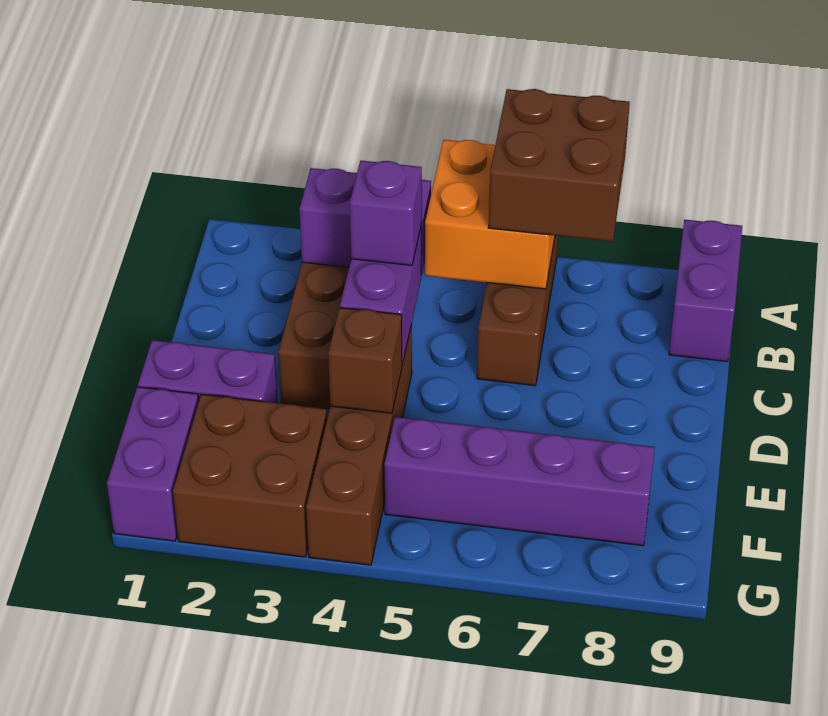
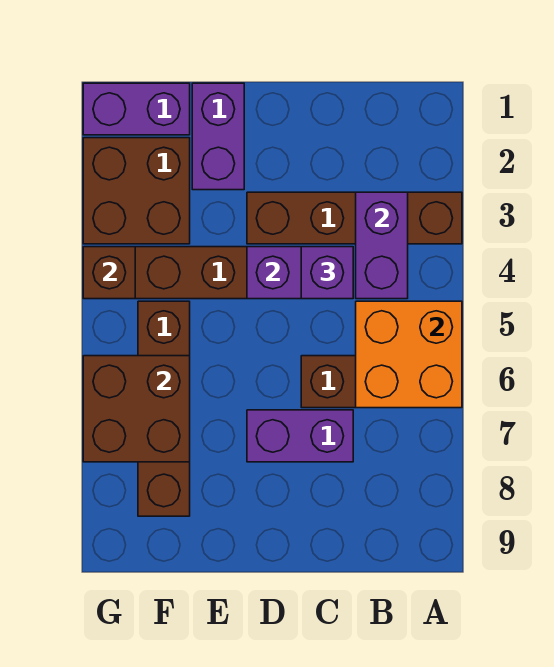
brown 2x2 brick [488,89,630,242] -> brown 2x2 brick moved to [83,356,190,462]
purple 1x2 brick [669,220,742,361] -> purple 1x2 brick moved to [247,410,353,462]
brown 1x1 brick [328,308,402,413] -> brown 1x1 brick moved to [83,247,135,299]
purple 1x4 brick [384,417,655,546] -> brown 1x4 brick [138,301,190,516]

